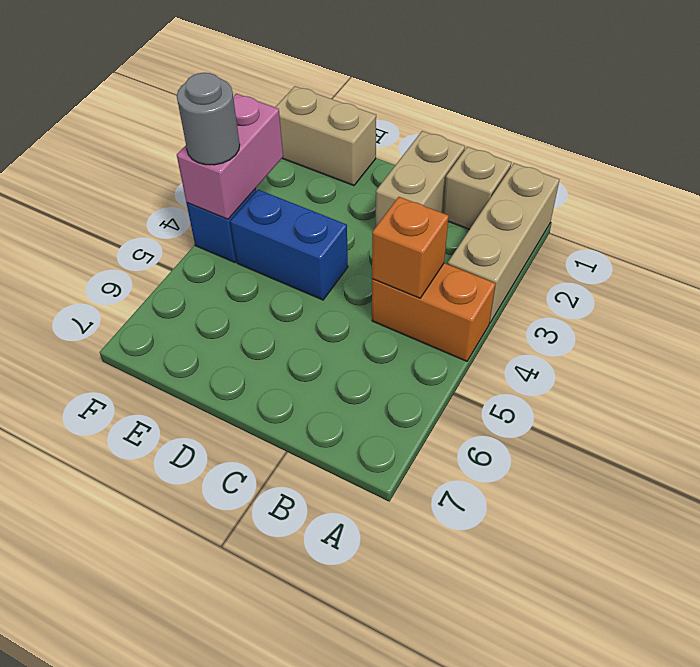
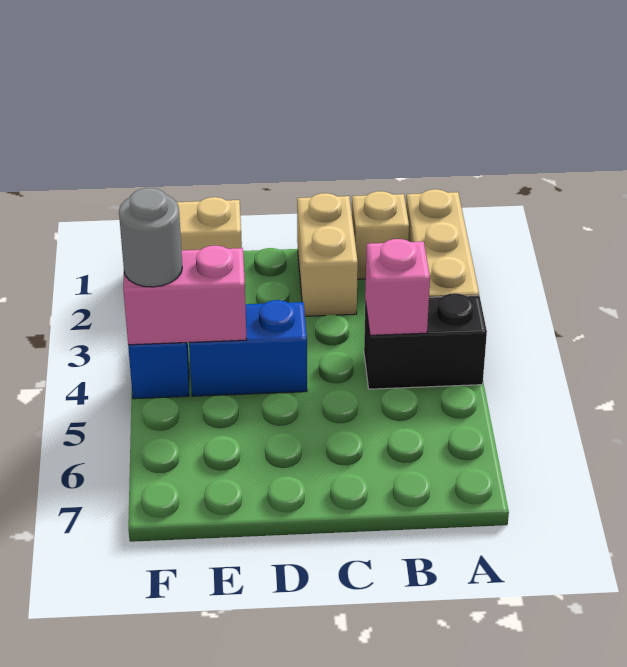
orange 1x2 brick [372,263,496,361] -> black 1x2 brick [364,293,487,389]
orange 1x1 brick [372,197,449,298] -> pink 1x1 brick [365,239,430,335]
pink 1x2 brick [177,94,283,219] -> pink 1x2 brick turned to [123,246,247,345]

